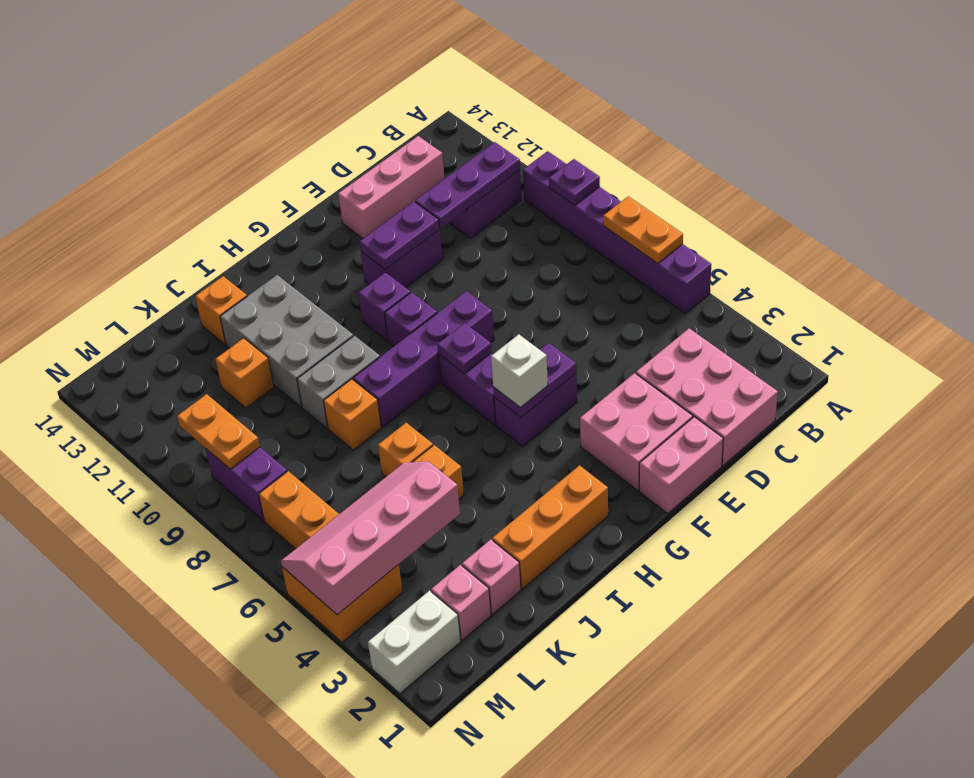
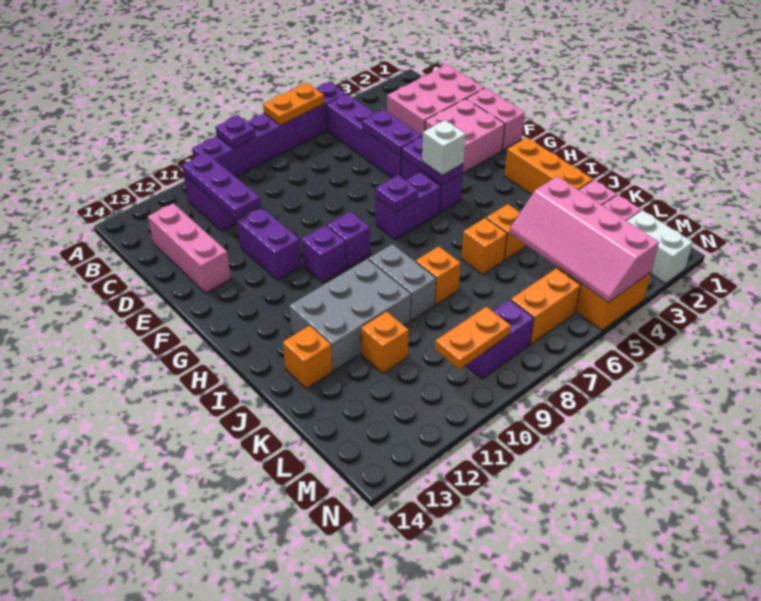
purple 1x2 plate [360,202,440,270] -> purple 1x2 plate moved to [363,110,422,156]
purple 1x4 brick [353,291,494,427] -> purple 1x4 brick moved to [326,94,402,178]

